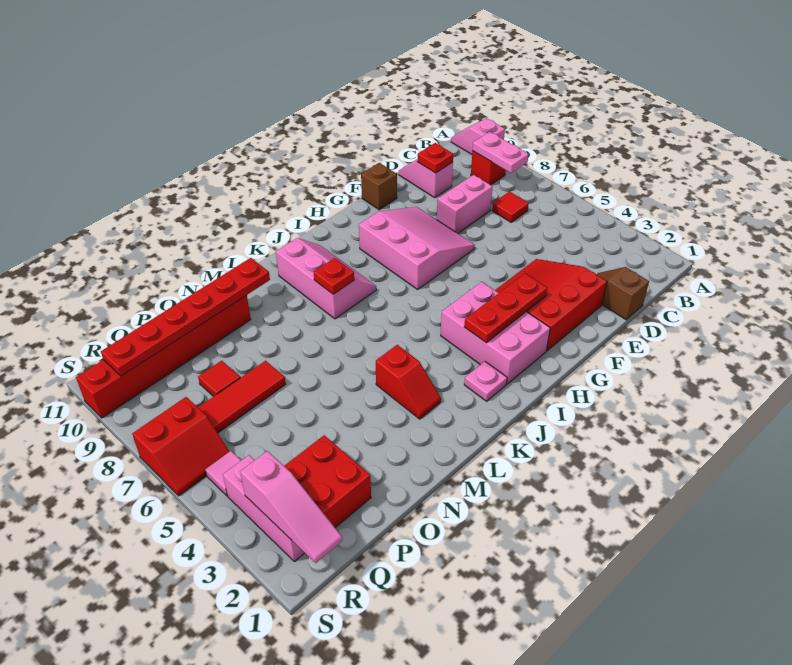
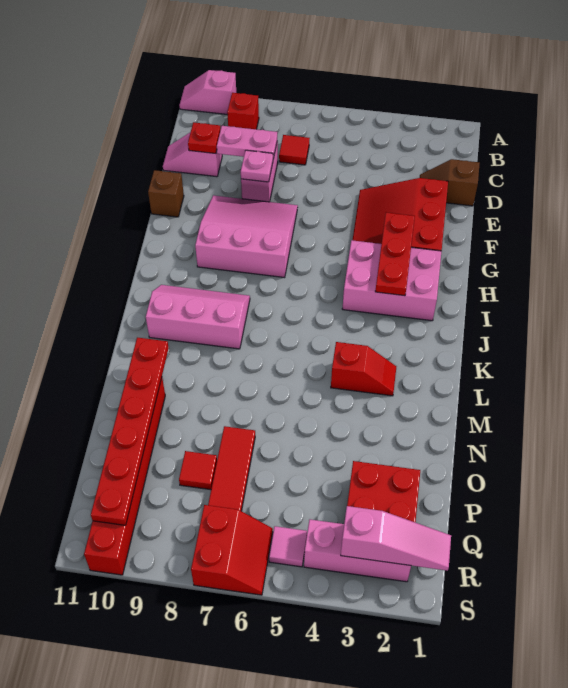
pink 1x2 plate [473,132,529,173] -> pink 1x2 plate moved to [217,126,277,159]
pink 1x1 plate [464,362,507,401] -> pink 1x1 plate moved to [241,150,273,182]
red 1x1 plate [314,258,354,294] -> none

